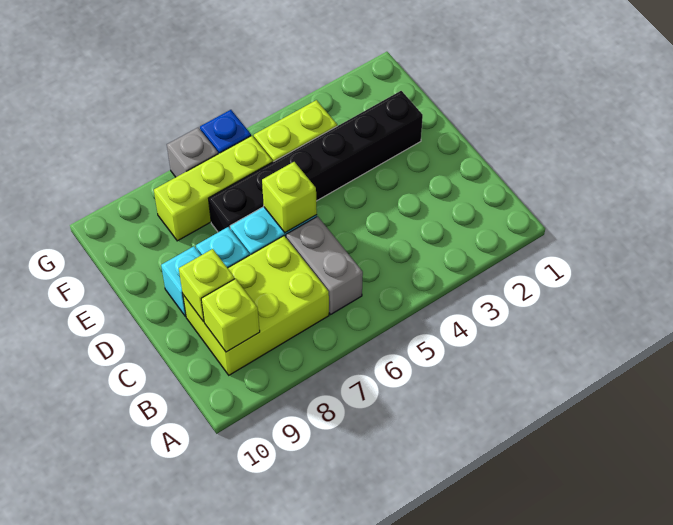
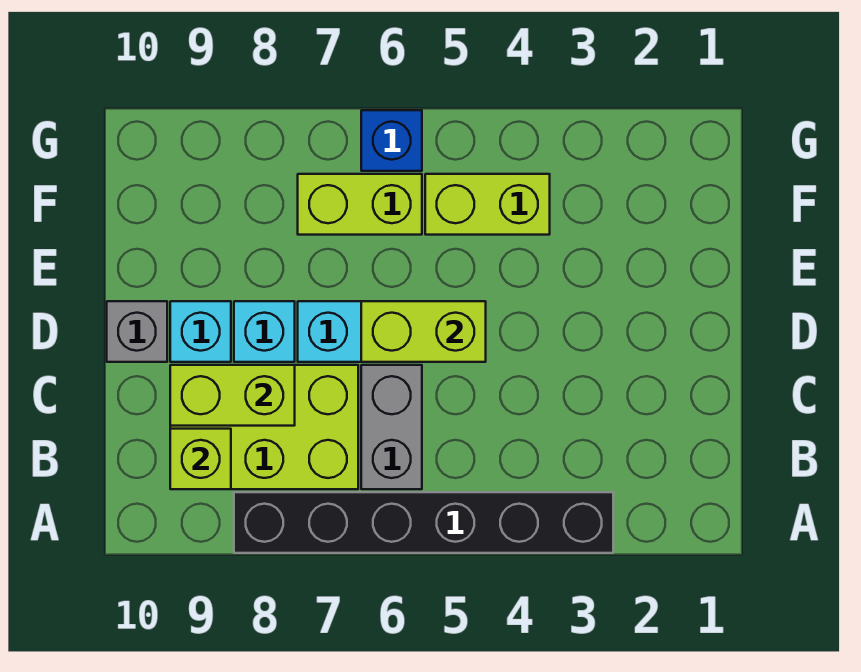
lime 1x1 brick [179,249,235,322] -> lime 1x2 brick [170,365,295,426]
lime 1x1 brick [262,162,317,233] -> lime 1x2 brick [361,301,486,362]
black 1x6 brick [209,91,423,232] -> black 1x6 brick moved to [234,492,613,553]
lime 1x3 brick [154,136,272,241] -> lime 1x2 brick [298,174,422,235]
grey 1x1 brick [167,128,218,177] -> grey 1x1 brick moved to [107,301,167,362]

